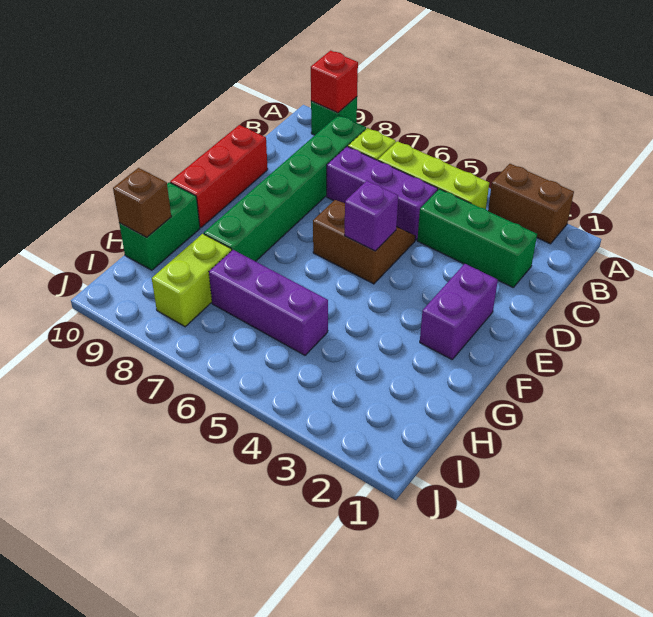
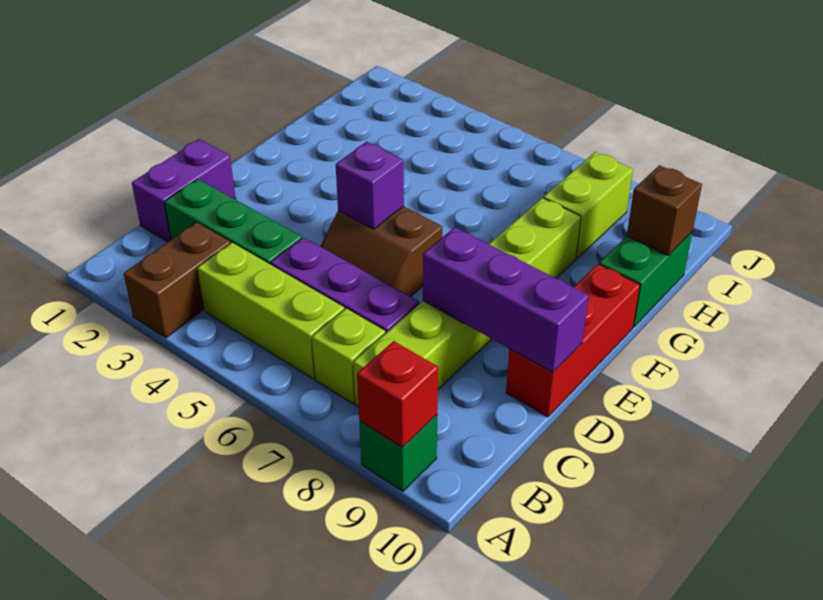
brown 1x2 brick [488,164,574,244] -> brown 1x2 brick turned to [124,222,230,338]
green 1x6 brick [204,115,366,261] -> lime 1x6 brick [353,198,581,407]
purple 1x2 brick [420,264,498,359] -> purple 1x2 brick moved to [132,139,236,242]
purple 1x3 brick [209,250,328,355] -> purple 1x3 brick moved to [423,227,589,372]

